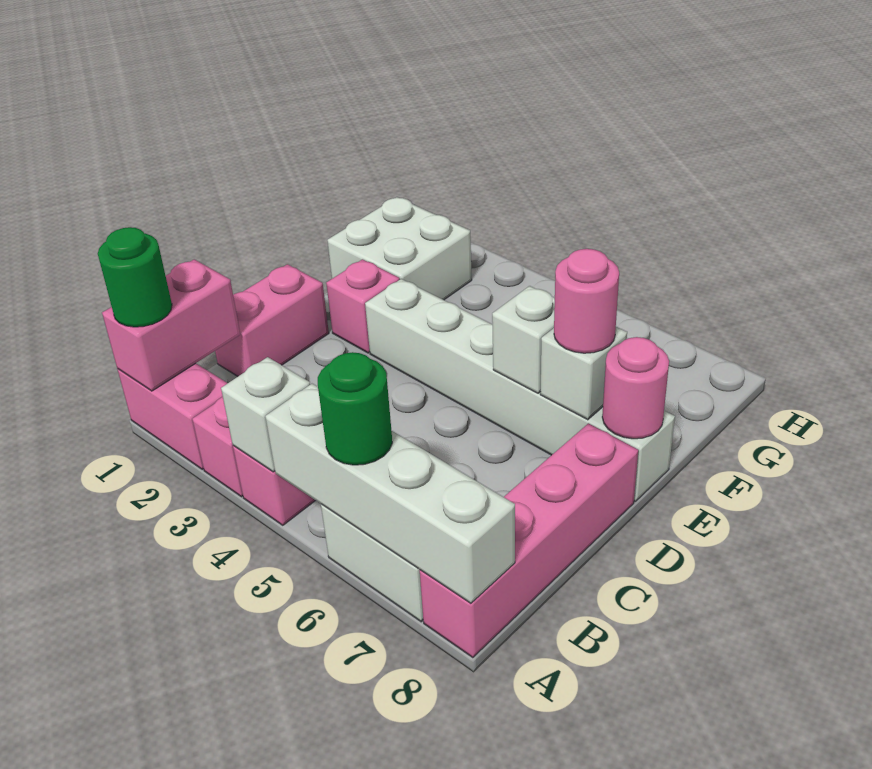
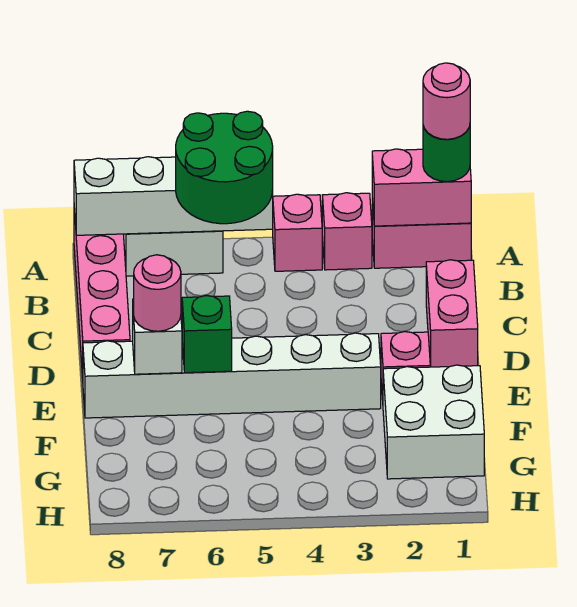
pink 1x2 brick [102,259,240,391] -> pink 1x2 brick turned to [372,149,471,226]
white 1x1 brick [221,357,310,472] -> none
green 1x1 round brick [318,352,392,465] -> green 2x2 round brick [176,111,273,224]
white 1x1 brick [492,286,555,393] -> green 1x1 brick [182,296,232,373]
pink 1x1 round brick [602,337,669,439] -> pink 1x1 round brick moved to [423,63,470,139]

